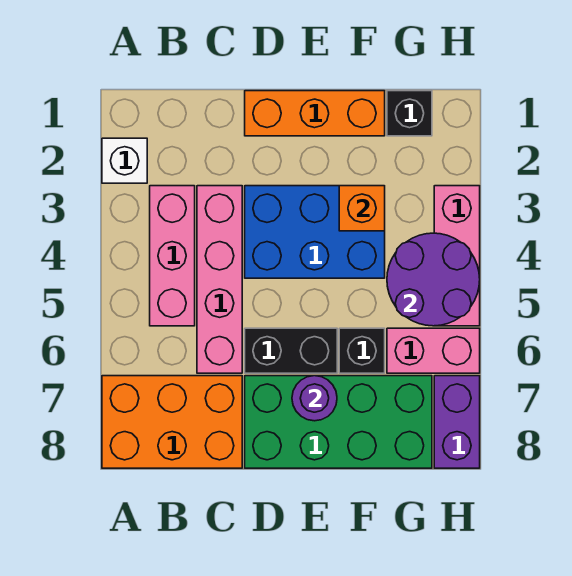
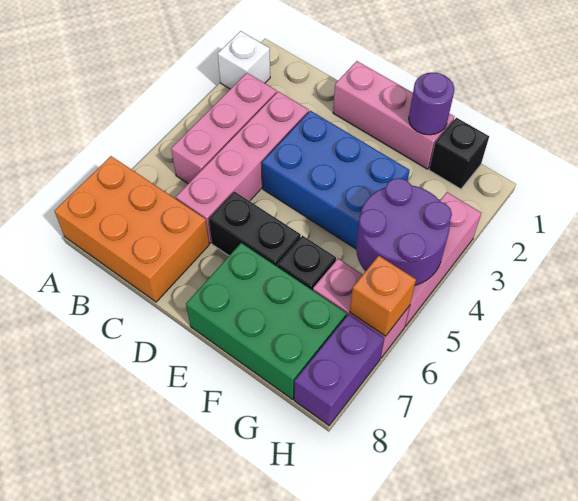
orange 1x3 brick [245,91,385,136] -> pink 1x3 brick [333,61,454,169]
green 2x4 brick [245,376,432,468] -> green 2x3 brick [186,243,347,399]
purple 1x1 round brick [292,376,337,421] -> purple 1x1 round brick moved to [409,72,454,135]
orange 1x1 brick [339,186,385,231] -> orange 1x1 brick moved to [350,256,416,336]

